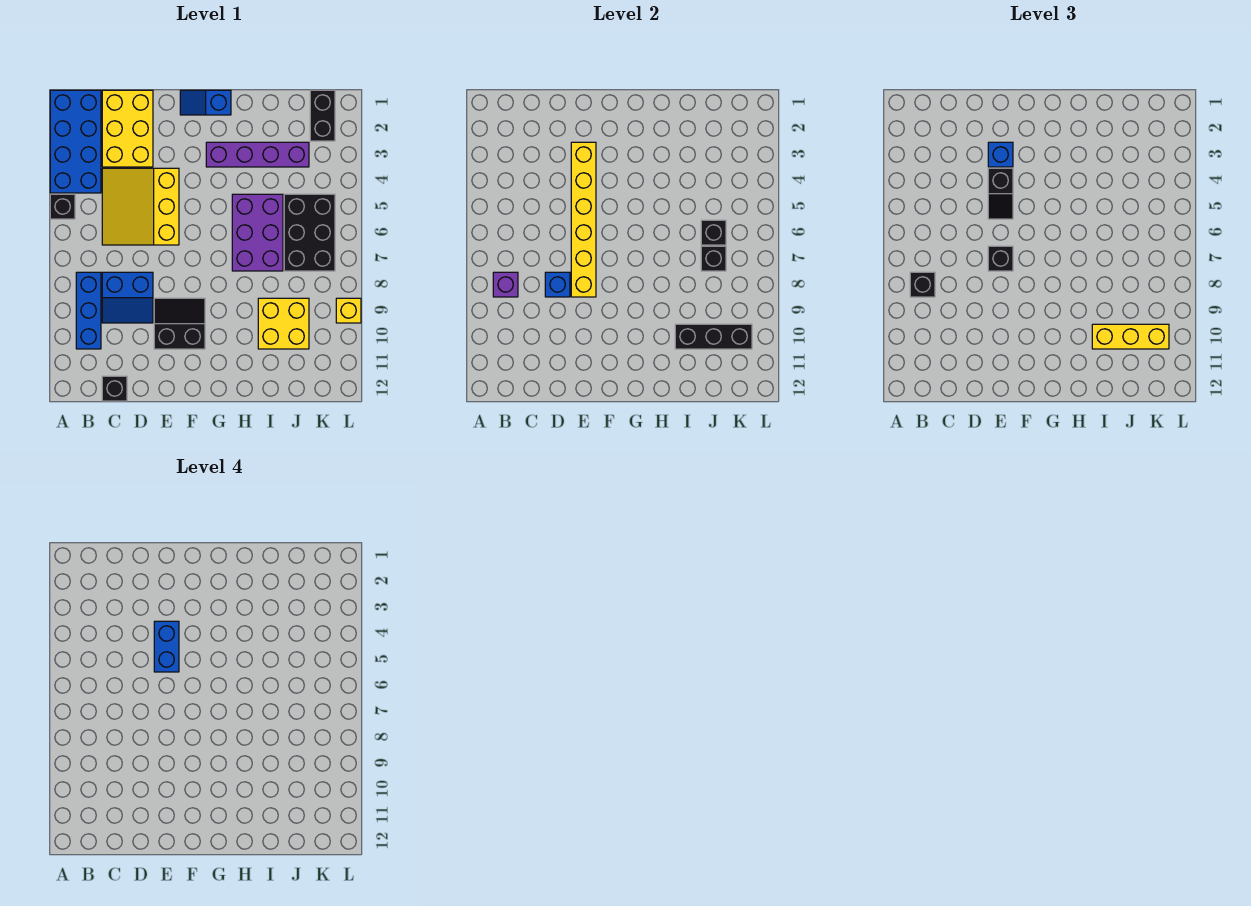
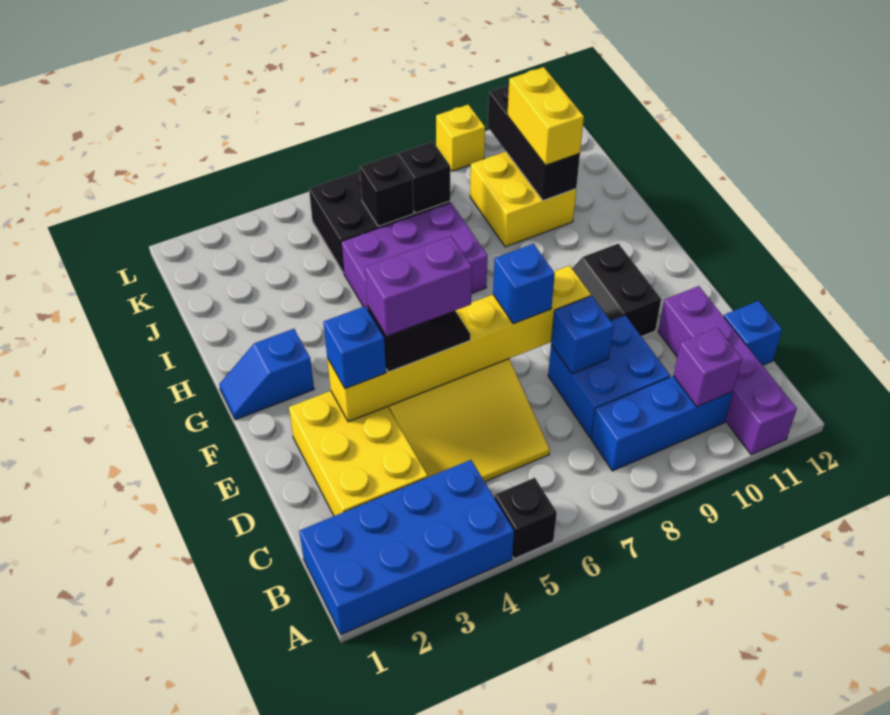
purple 1x1 brick [493,272,518,297] -> purple 1x1 brick moved to [674,327,742,407]
black 1x1 brick [910,272,935,297] -> none
yellow 2x3 brick [102,90,153,167] -> yellow 2x3 brick turned to [289,391,428,516]
blue 2x2 slope [102,272,153,323] -> blue 2x2 brick [548,315,670,437]
black 1x1 brick [102,376,127,401] -> blue 1x1 brick [724,301,782,365]
blue 1x2 brick [154,621,179,672] -> purple 1x2 brick [365,236,472,337]
black 1x1 brick [988,246,1013,271] -> blue 1x1 brick [493,244,555,324]
blue 1x2 slope [180,90,231,115] -> blue 1x2 slope turned to [219,329,314,420]
purple 1x4 brick [206,142,309,167] -> purple 1x4 brick moved to [658,286,797,455]
yellow 1x3 brick [1092,324,1169,349] -> yellow 1x2 brick [507,67,584,165]
black 1x2 brick [310,90,335,141] -> none

